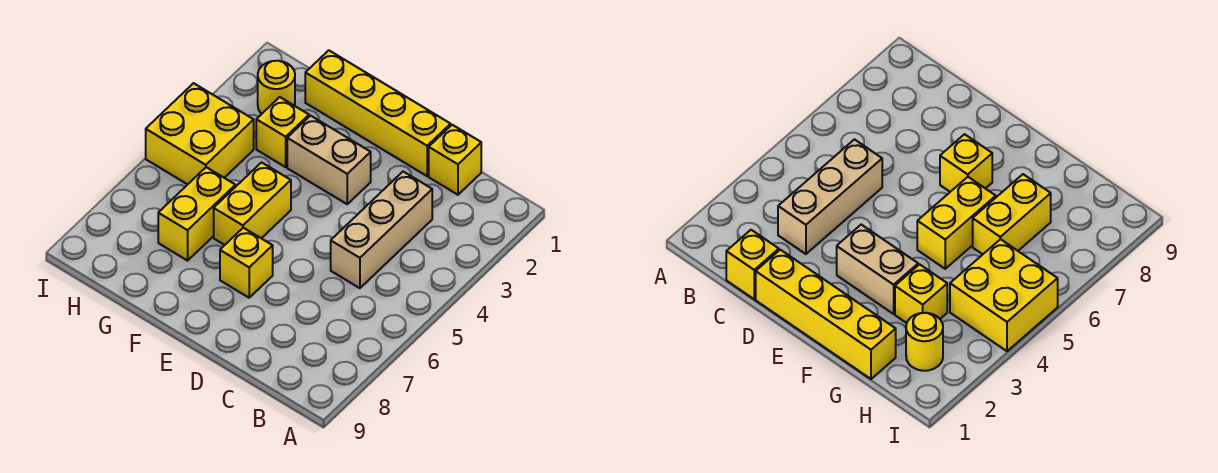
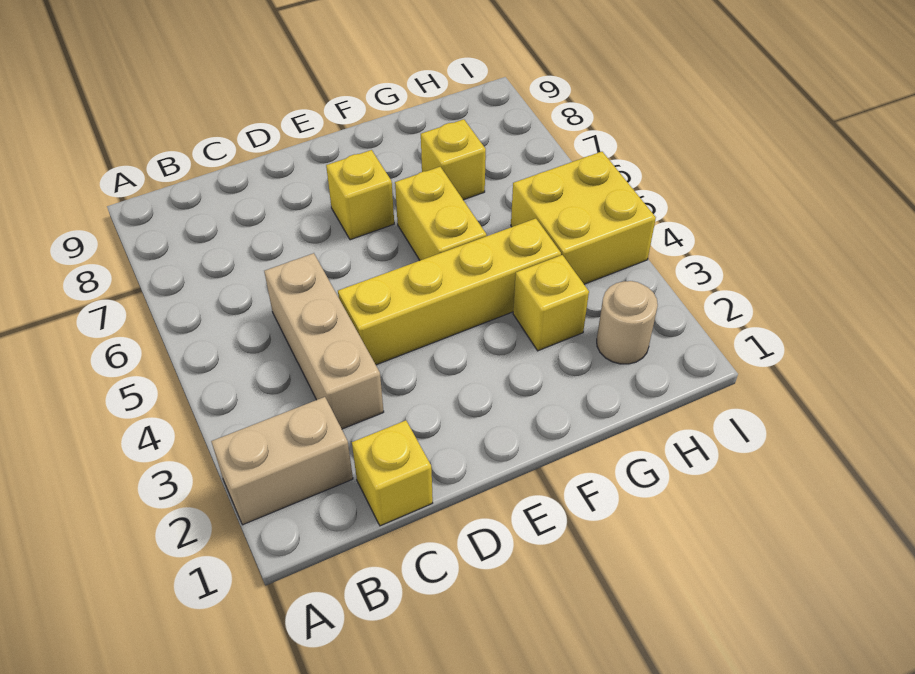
yellow 1x4 brick [305,50,451,176] -> yellow 1x4 brick moved to [338,218,561,365]
tan 1x2 brick [287,116,371,204] -> tan 1x2 brick moved to [211,397,353,525]
yellow 1x2 brick [158,167,235,261] -> yellow 1x1 brick [421,119,486,200]
yellow 1x1 round brick [258,61,295,114] -> tan 1x1 round brick [597,281,658,364]

